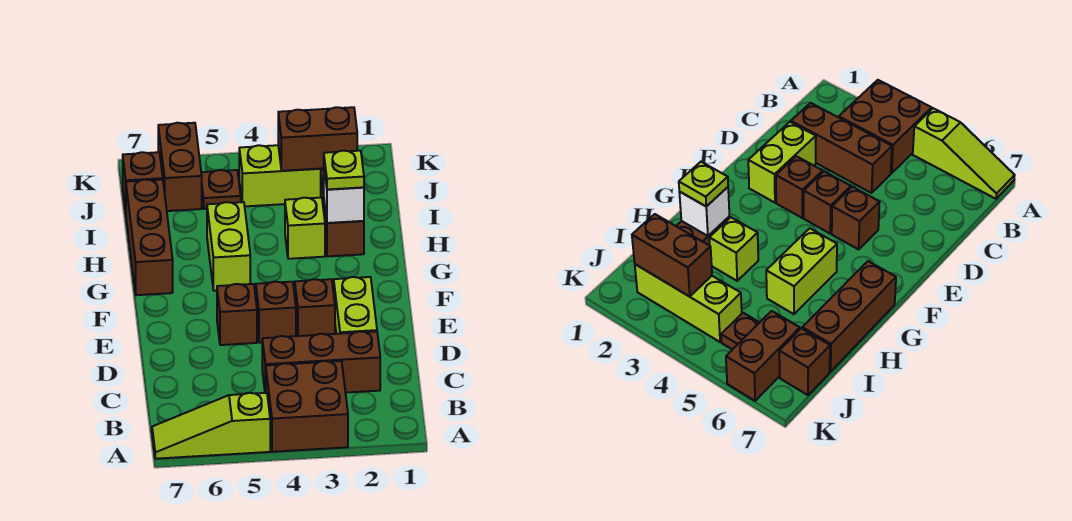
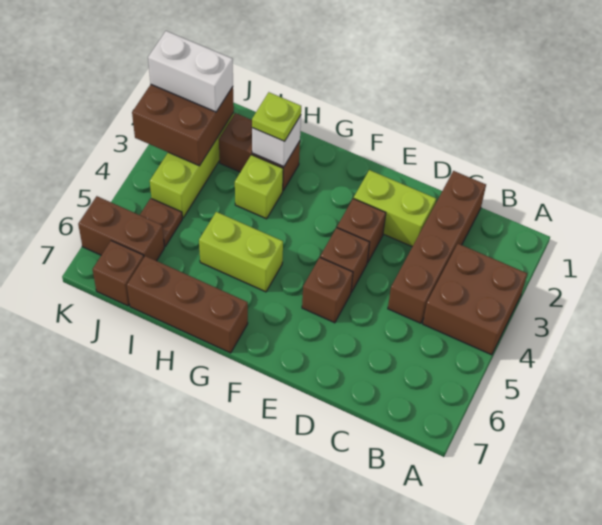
lime 1x3 slope [152,393,270,459] -> none
brown 1x3 brick [262,331,380,393] -> brown 1x4 brick [388,171,486,323]
brown 1x2 brick [278,107,357,171] -> brown 2x2 brick [132,85,234,166]
none -> white 1x2 brick [148,31,233,112]

